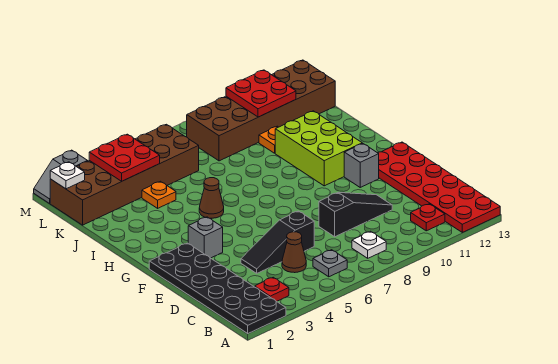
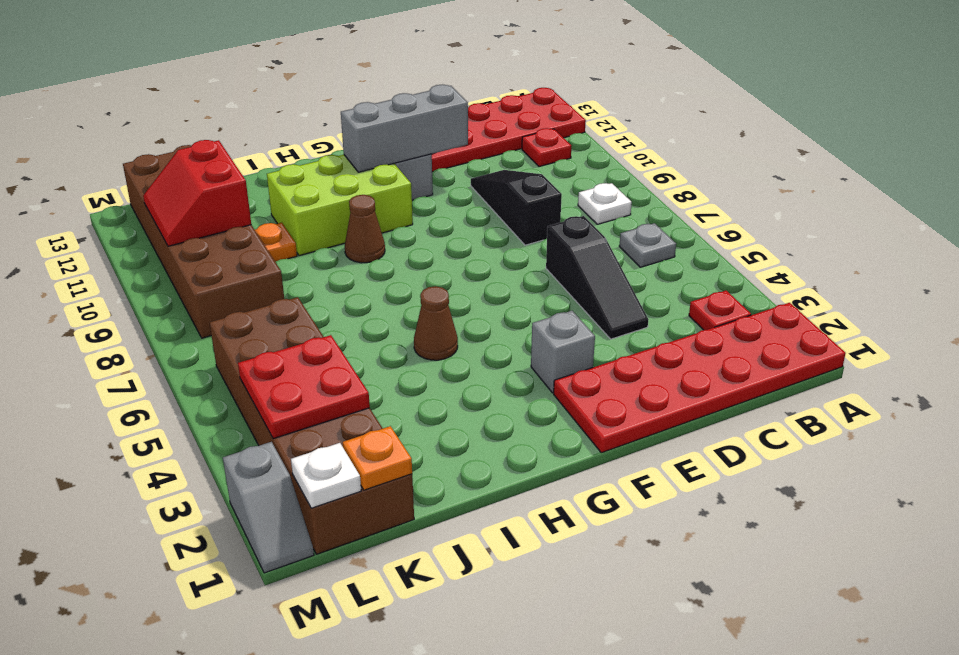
black 2x6 plate [149,243,286,333] -> red 2x6 plate [554,303,846,453]
brown 1x1 cone [282,232,306,273] -> brown 1x1 cone moved to [345,195,385,263]
none -> grey 1x3 brick [341,84,468,172]
orange 1x1 plate [142,181,176,208] -> orange 1x1 plate moved to [343,426,412,490]
red 2x2 plate [226,70,296,117] -> red 2x2 slope [143,140,251,246]

